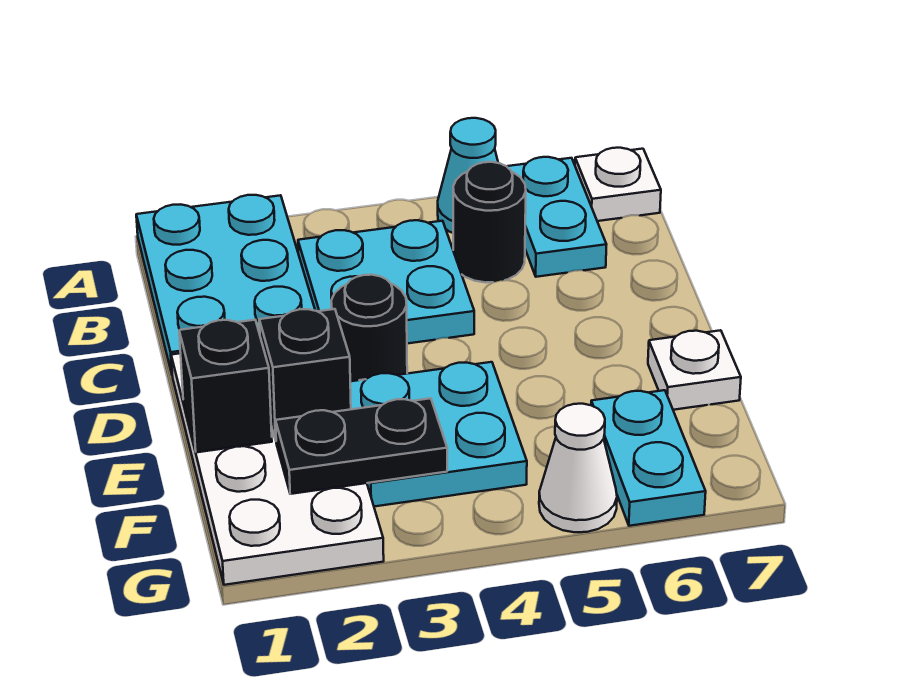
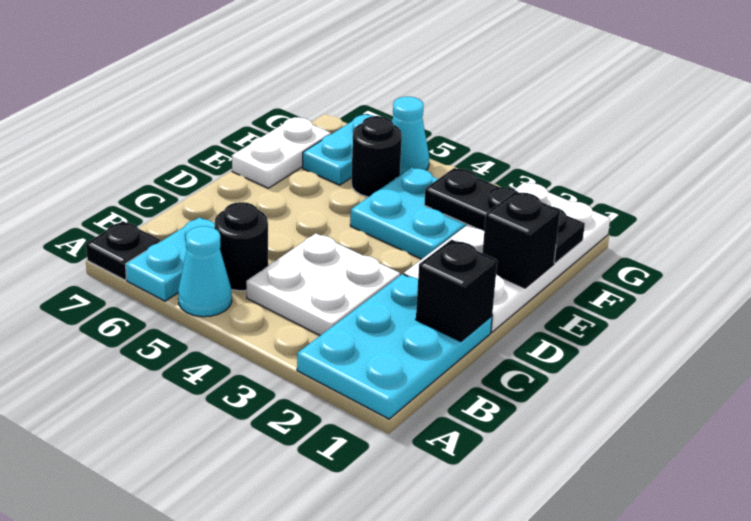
white 1x1 plate [575,148,661,221] -> black 1x1 plate [86,221,160,280]
cyan 2x2 plate [298,220,474,344] -> white 2x2 plate [246,233,400,335]
black 1x1 round brick [331,275,407,381] -> black 1x1 round brick moved to [351,116,402,197]
black 1x1 brick [259,309,351,440] -> black 1x1 brick moved to [416,240,497,342]
white 1x1 plate [648,330,741,410] -> white 1x2 plate [232,117,331,188]
black 1x2 plate [276,398,447,494] -> black 1x3 plate [424,168,585,263]
white 1x1 cone [539,404,617,532] -> cyan 1x1 cone [392,97,429,175]

